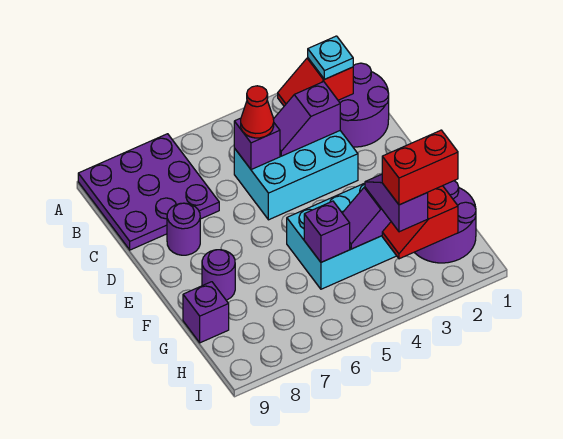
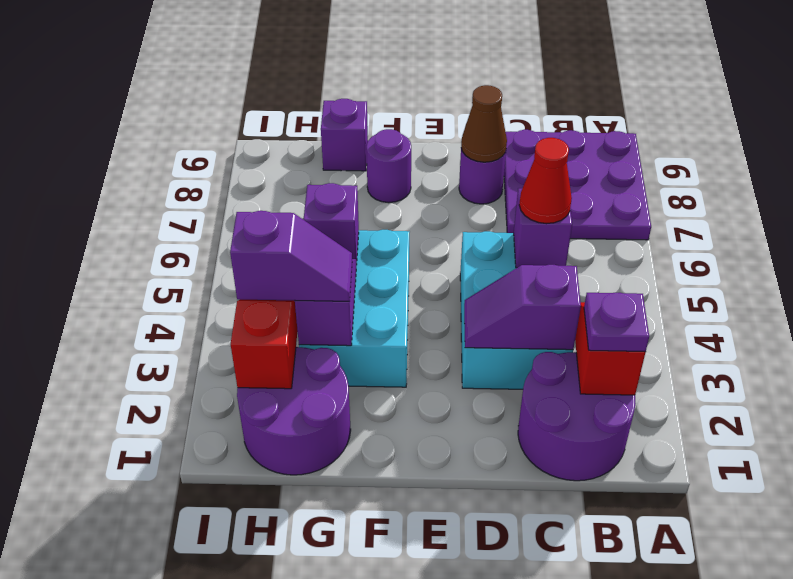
cyan 1x1 plate [308,36,353,79] -> purple 1x1 plate [584,293,649,352]
purple 1x2 slope [273,82,340,156] -> purple 1x2 slope turned to [464,265,581,350]
none -> brown 1x1 cone [461,85,507,162]
red 1x2 brick [382,130,458,205] -> none

